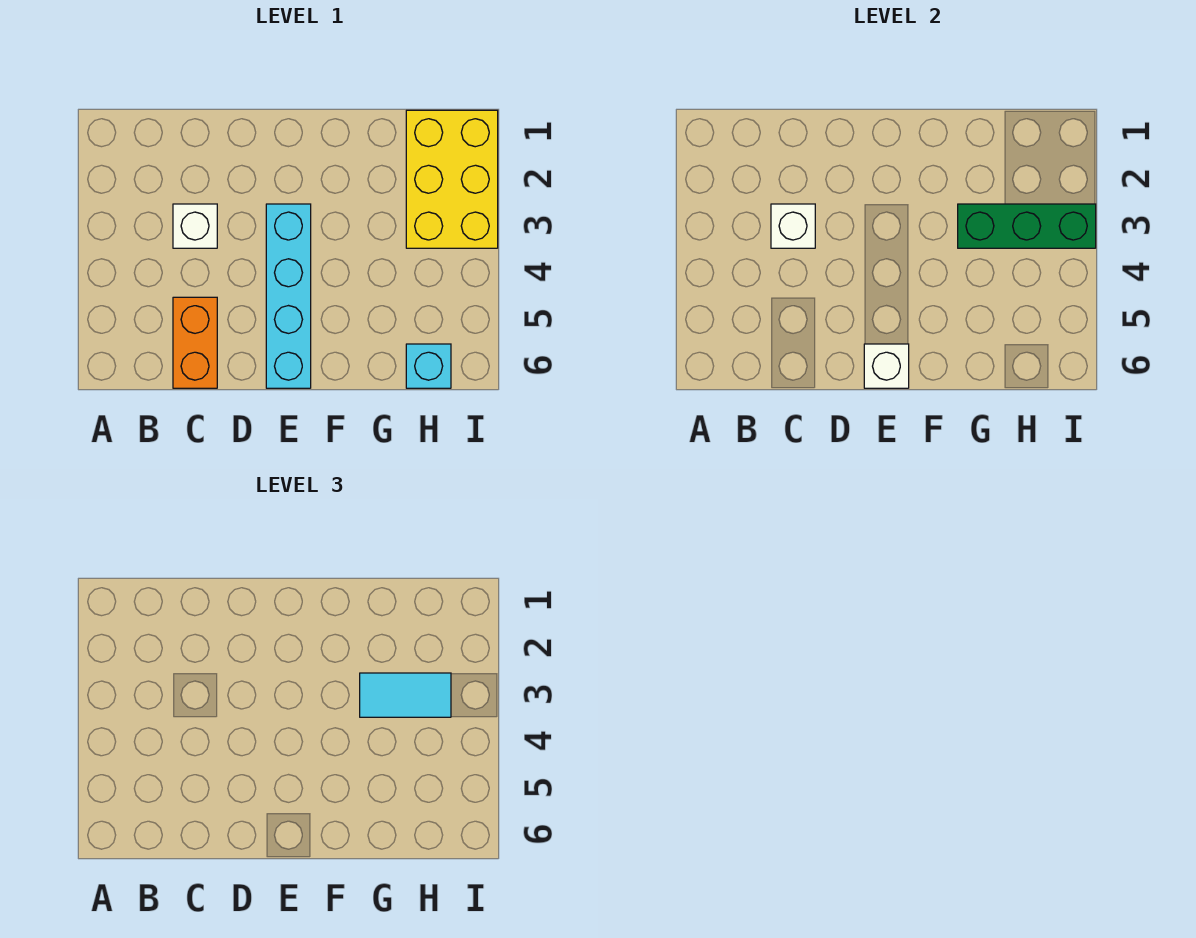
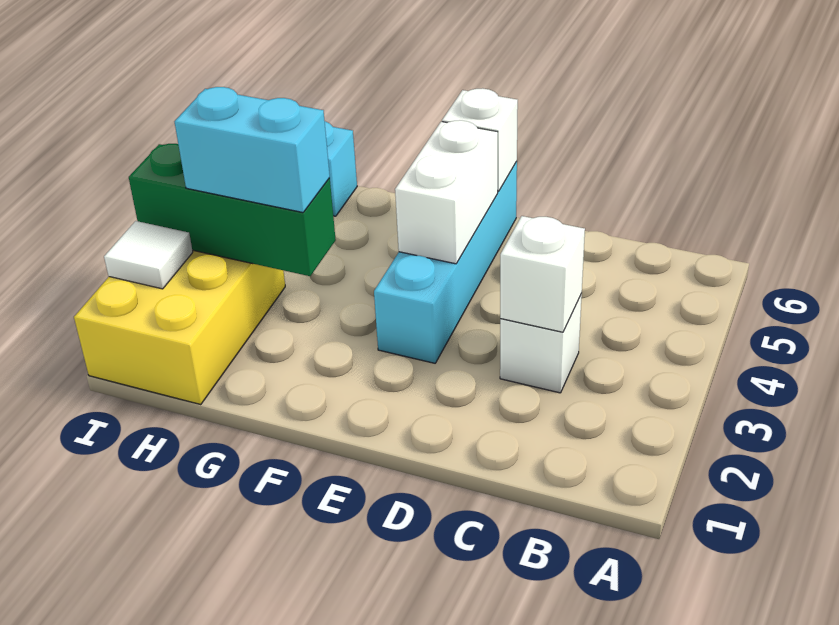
orange 1x2 brick [173,297,217,388] -> none
none -> white 1x2 brick [395,120,498,264]
cyan 1x2 tile [360,673,451,717] -> cyan 1x2 brick [174,87,330,212]
none -> white 1x1 tile [104,221,193,289]

